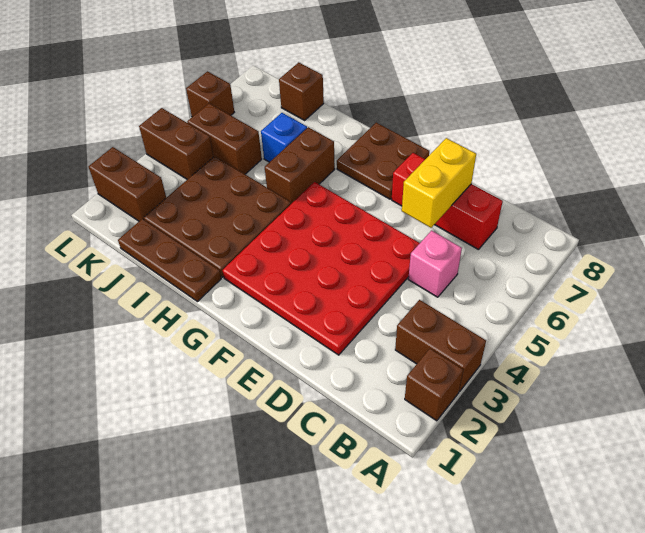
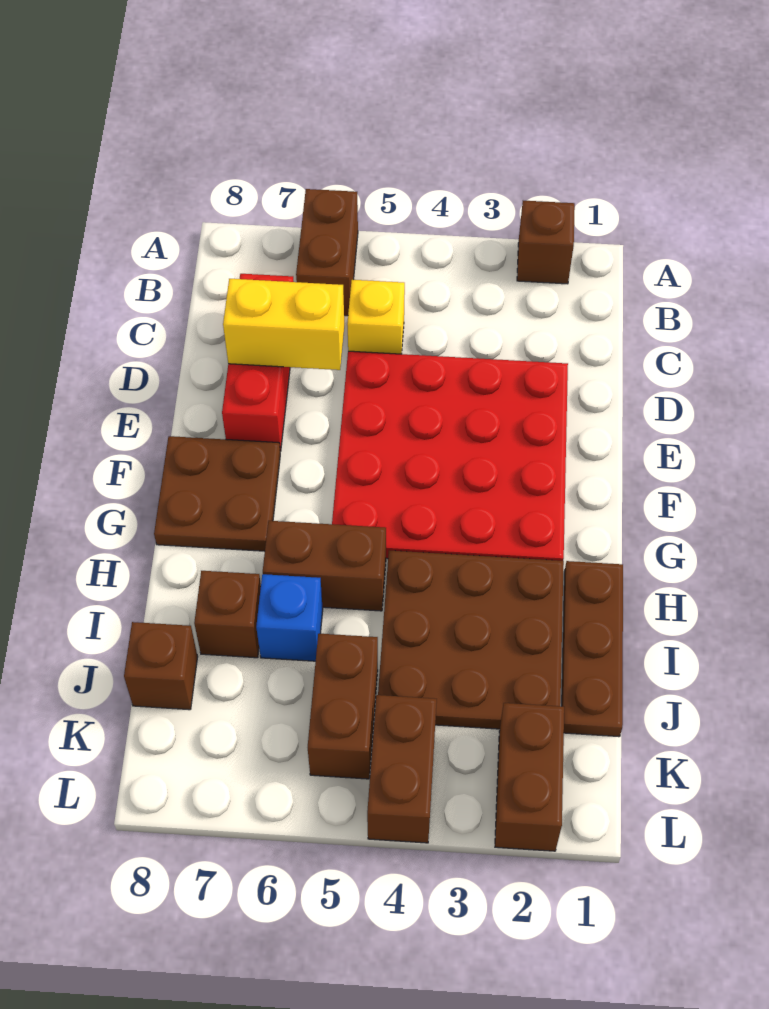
brown 1x2 brick [395,300,486,391] -> brown 1x2 brick moved to [296,189,358,316]
pink 1x1 brick [408,230,462,297] -> yellow 1x1 brick [347,280,405,354]
brown 1x1 brick [186,71,234,117] -> brown 1x1 brick moved to [194,571,261,658]

